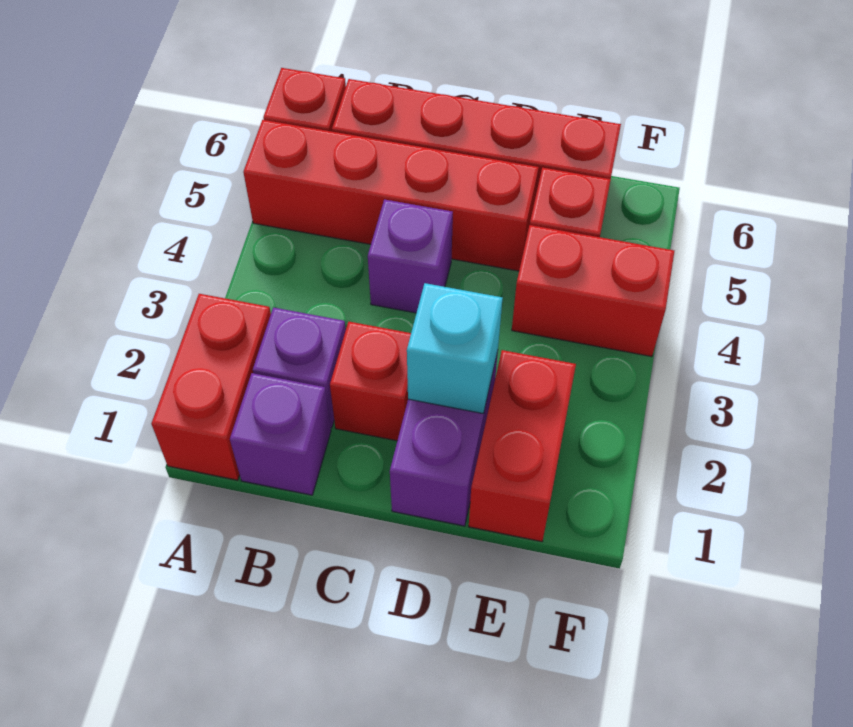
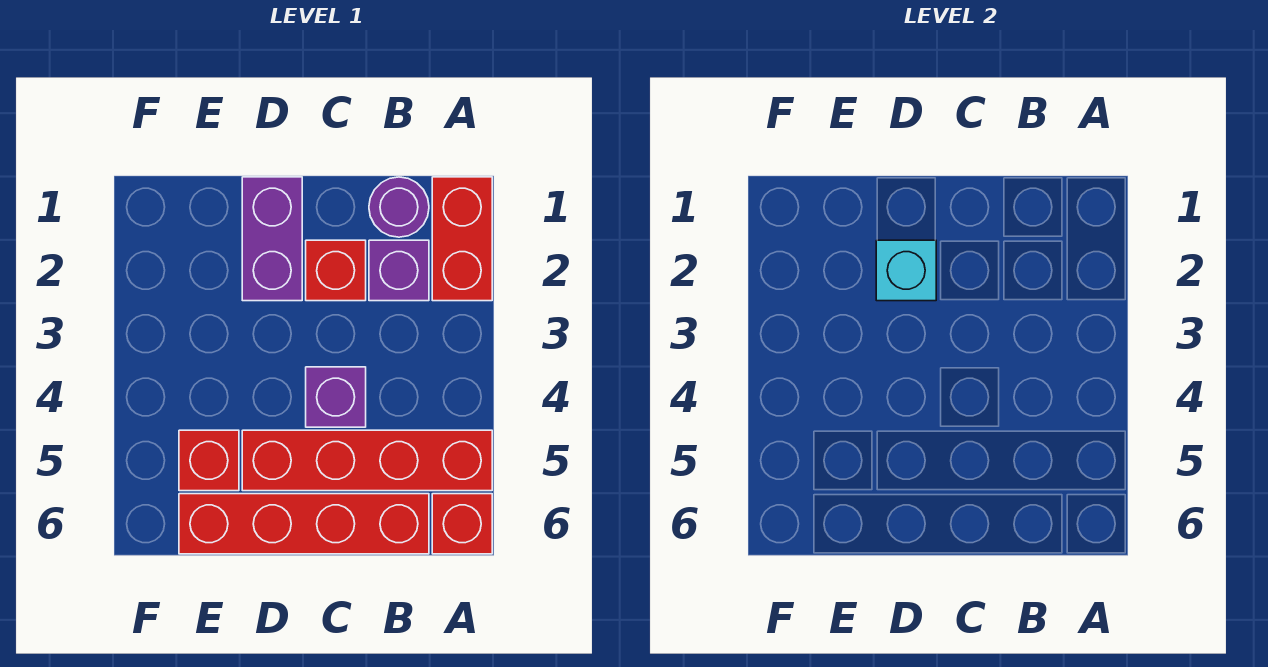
purple 1x1 brick [230,373,331,495] -> purple 1x1 round brick [369,177,429,237]
red 1x2 brick [469,350,576,542] -> none
red 1x2 brick [512,225,674,357] -> none

